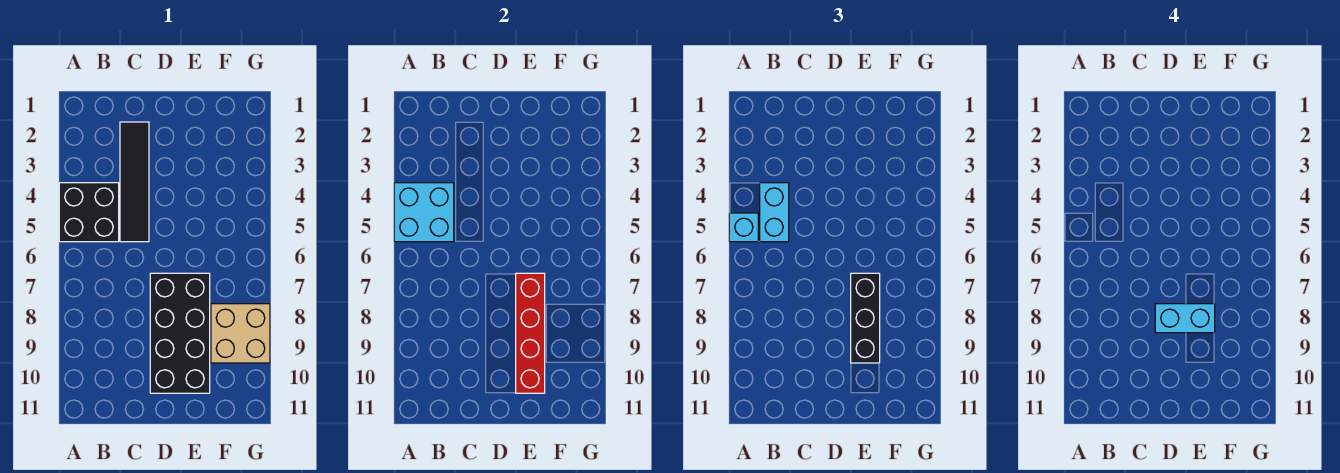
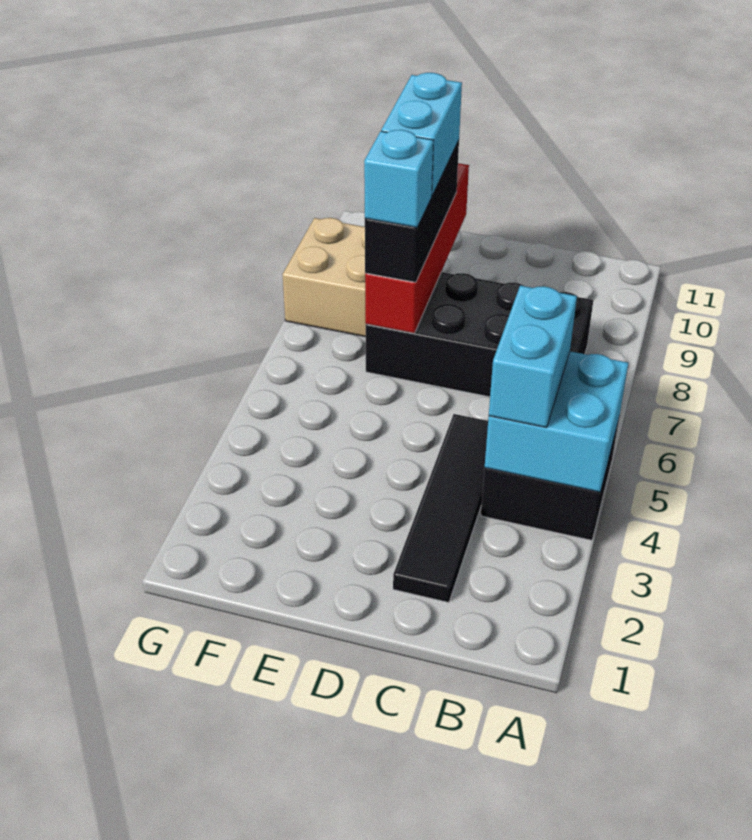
cyan 1x1 brick [729,213,758,242] -> cyan 1x1 brick moved to [364,130,433,228]
black 2x4 brick [150,273,210,393] -> black 2x4 brick turned to [366,272,593,397]
cyan 1x2 brick [1155,304,1215,333] -> cyan 1x2 brick turned to [381,73,462,195]

